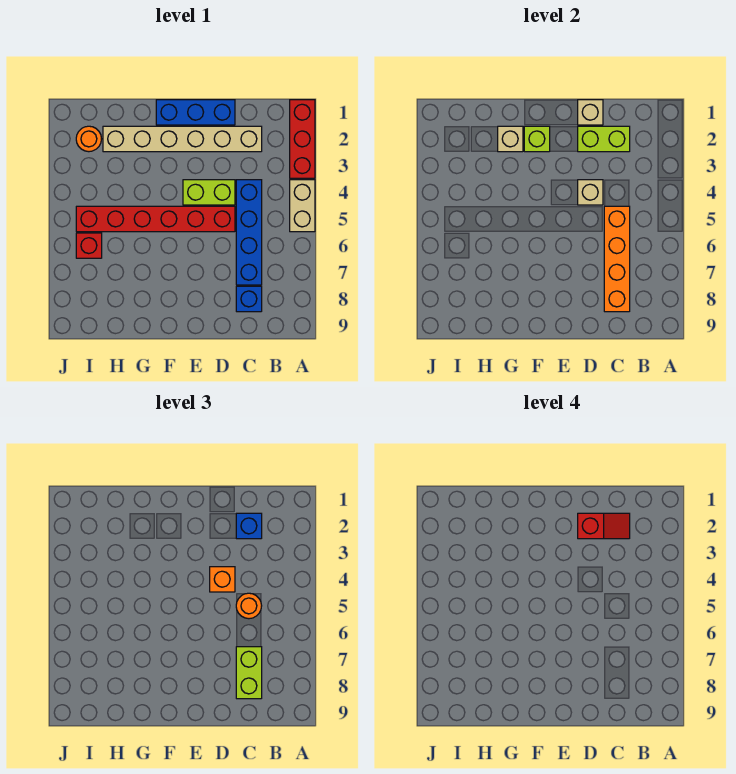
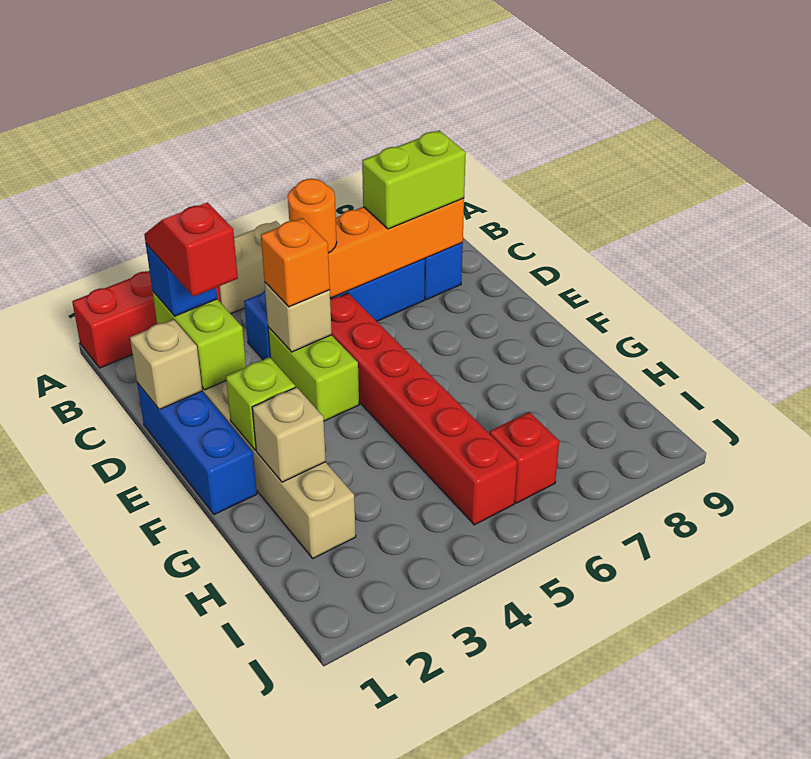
orange 1x1 round brick [76,126,101,152] -> none

